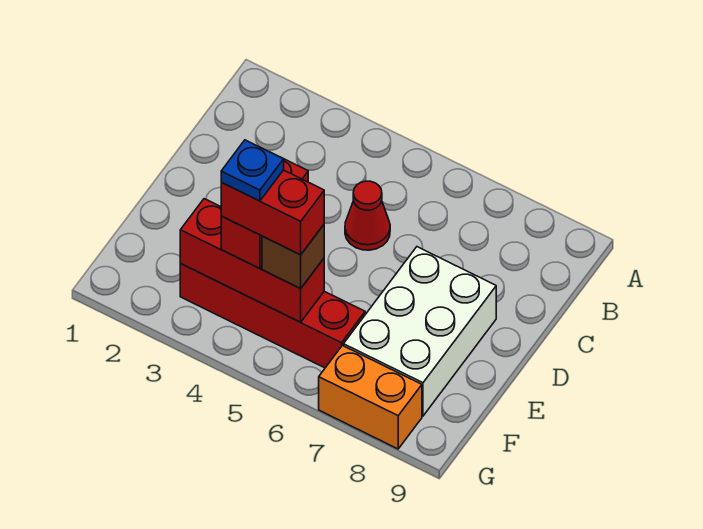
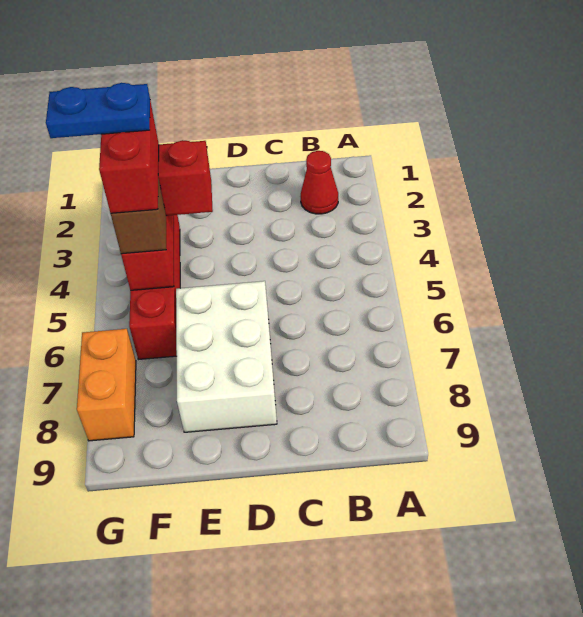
red 1x1 cone [345,181,390,250] -> red 1x1 cone moved to [301,151,338,214]
white 2x3 brick [344,247,496,416] -> white 2x3 brick turned to [176,281,277,432]
blue 1x1 plate [221,140,284,201] -> blue 1x2 plate [46,83,150,138]

